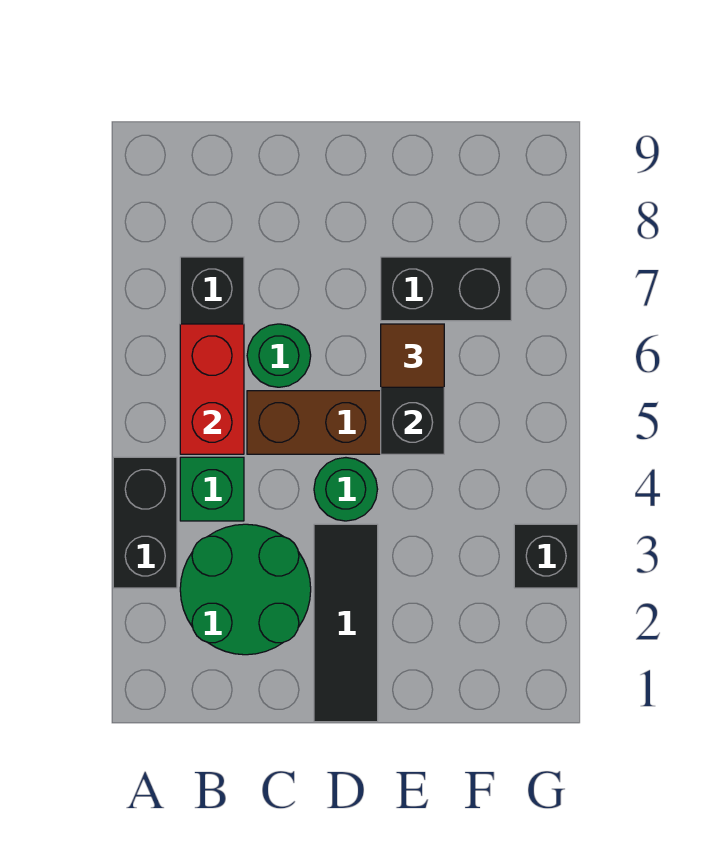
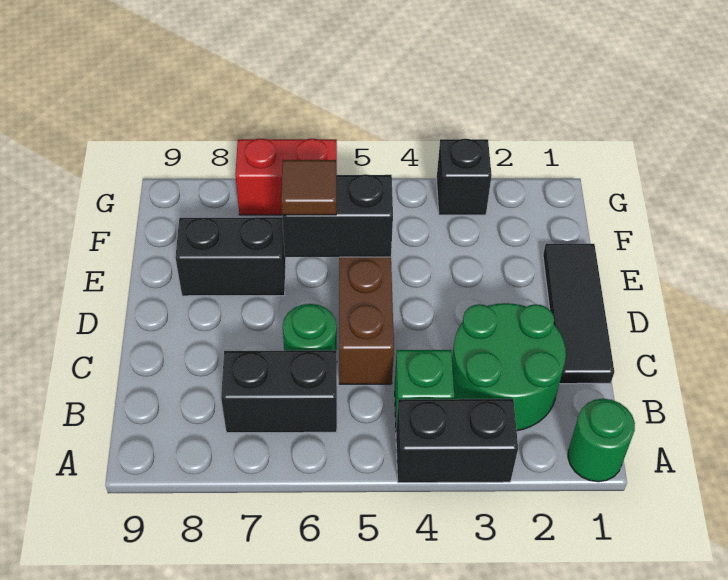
red 1x2 brick [180,324,244,454] -> red 1x2 brick moved to [235,139,337,215]
black 1x3 tile [314,524,378,722] -> black 1x3 tile turned to [543,244,614,384]
green 1x1 round brick [314,458,378,521] -> green 1x1 round brick moved to [568,399,635,482]
black 1x2 brick [381,257,511,321] -> black 1x2 brick turned to [175,217,286,296]

